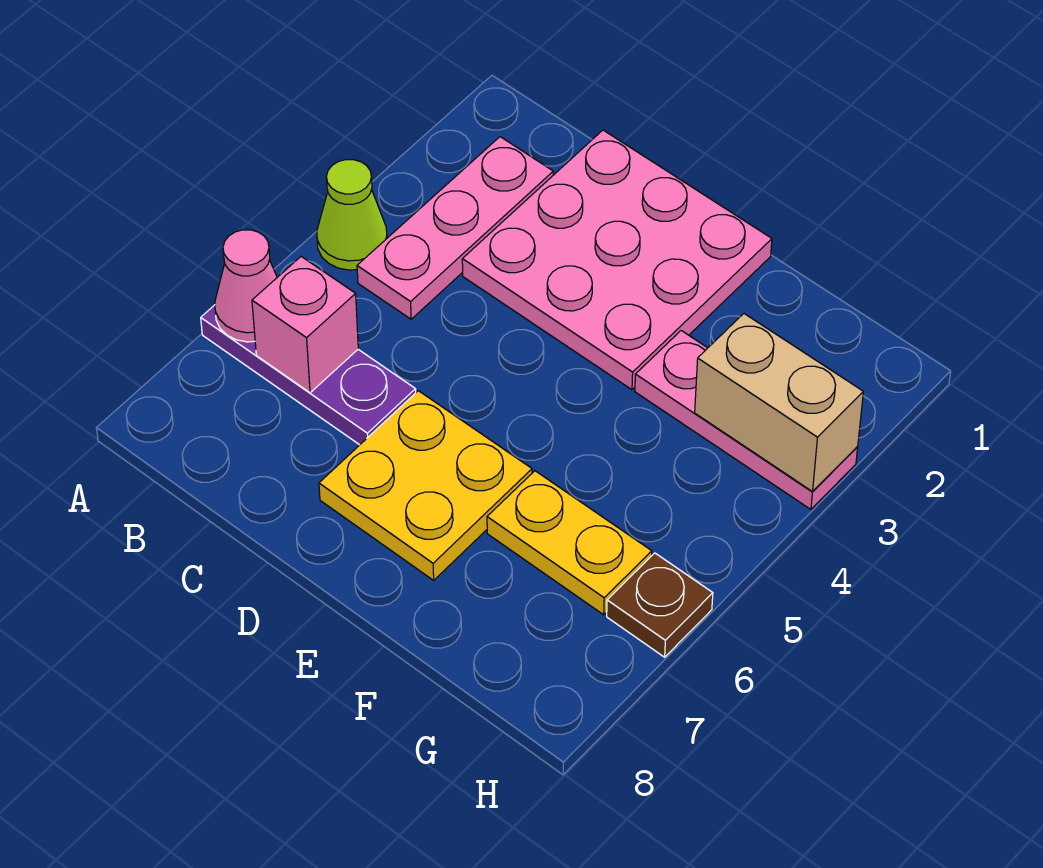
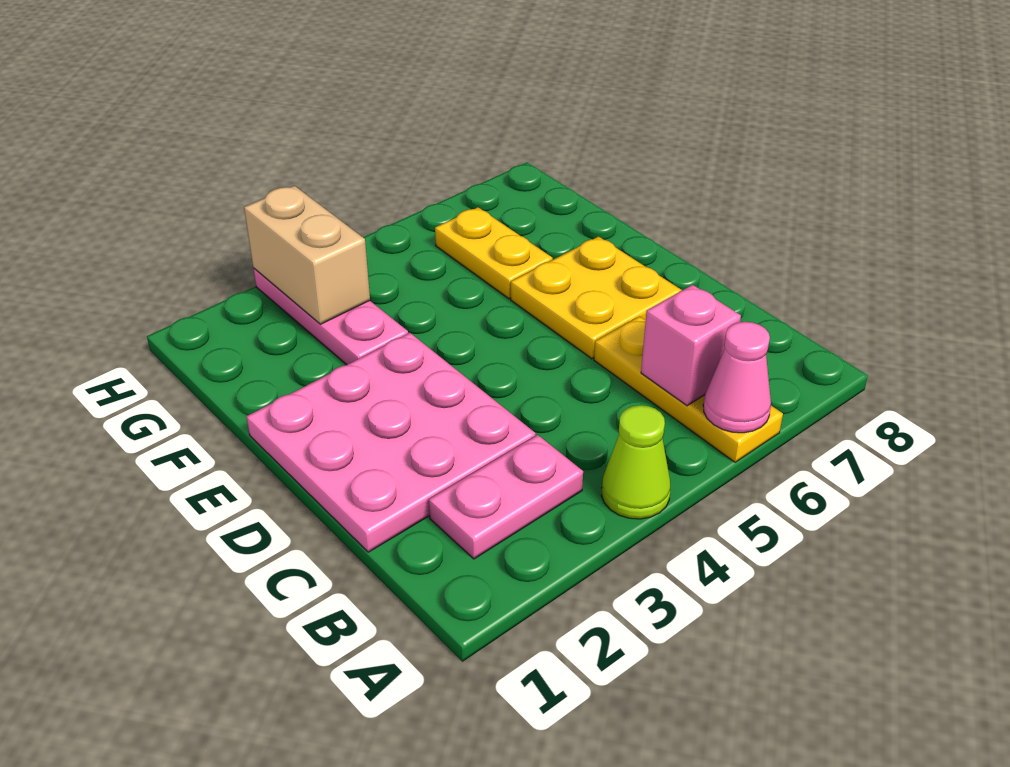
purple 1x3 plate [201,305,416,445] -> yellow 1x3 plate [594,316,783,462]
pink 1x3 plate [357,137,553,319] -> pink 1x2 plate [429,435,583,559]
brown 1x1 plate [607,553,713,657] -> none

